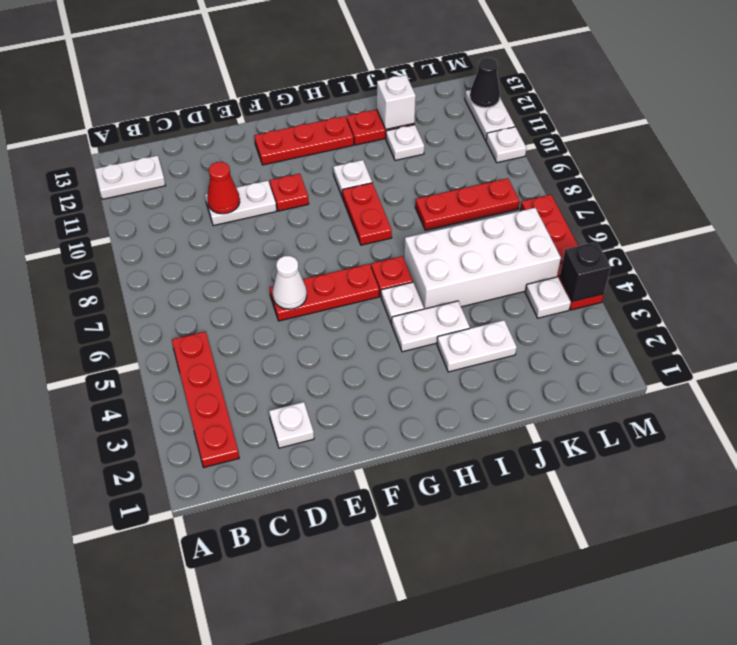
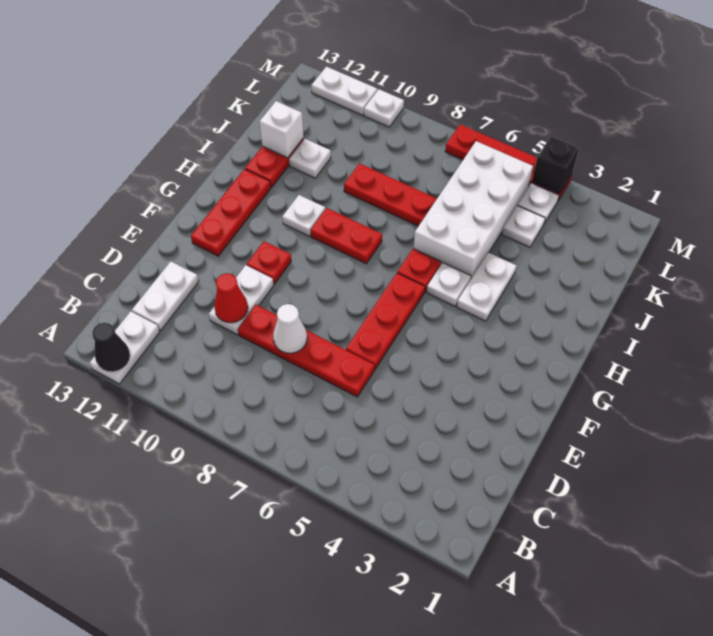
red 1x4 plate [172,331,239,467] -> red 1x4 plate moved to [238,305,374,397]
white 1x1 plate [269,402,314,448] -> white 1x1 plate moved to [502,205,545,247]
white 1x1 cone [273,256,307,309] -> white 1x1 cone moved to [273,304,307,353]
white 1x2 plate [437,320,517,372] -> white 1x2 plate moved to [132,261,199,331]
red 1x3 plate [415,178,519,230] -> red 1x3 plate turned to [344,163,437,226]
black 1x1 cone [470,58,500,108] -> black 1x1 cone moved to [92,323,130,372]

